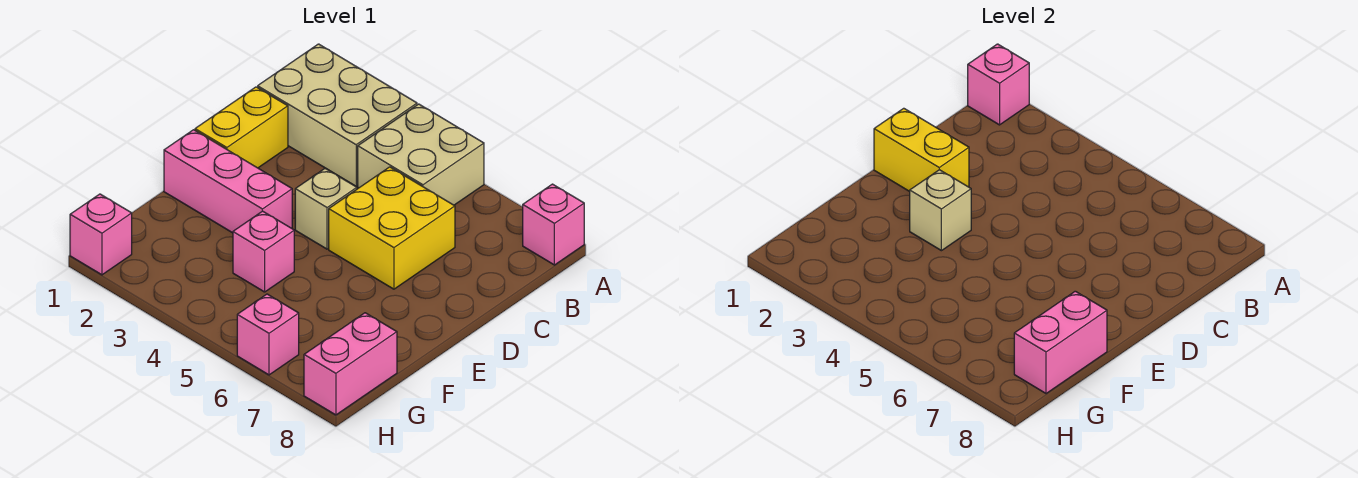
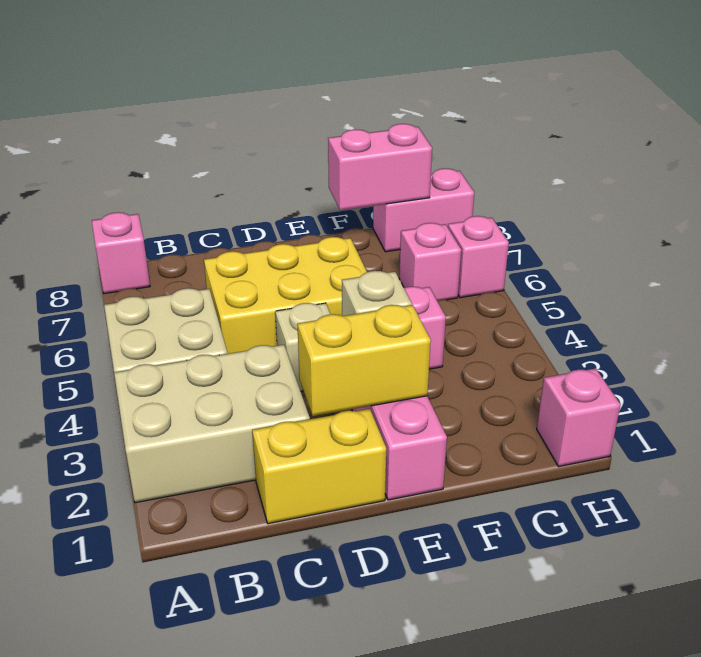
tan 2x3 brick [258,44,417,186] -> tan 2x3 brick turned to [114,345,310,503]
pink 1x1 brick [968,44,1029,125] -> pink 1x1 brick moved to [399,223,461,300]
yellow 2x2 brick [329,167,455,289] -> yellow 2x3 brick [204,237,367,354]
yellow 1x2 brick [874,108,969,192] -> yellow 1x2 brick turned to [297,305,431,416]

